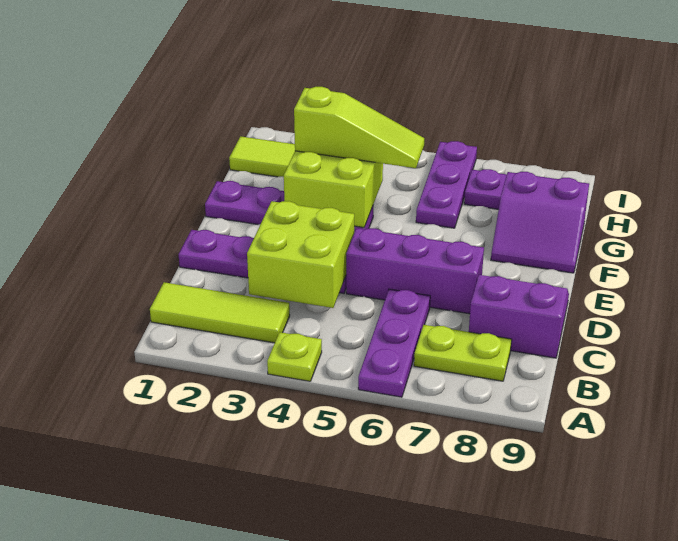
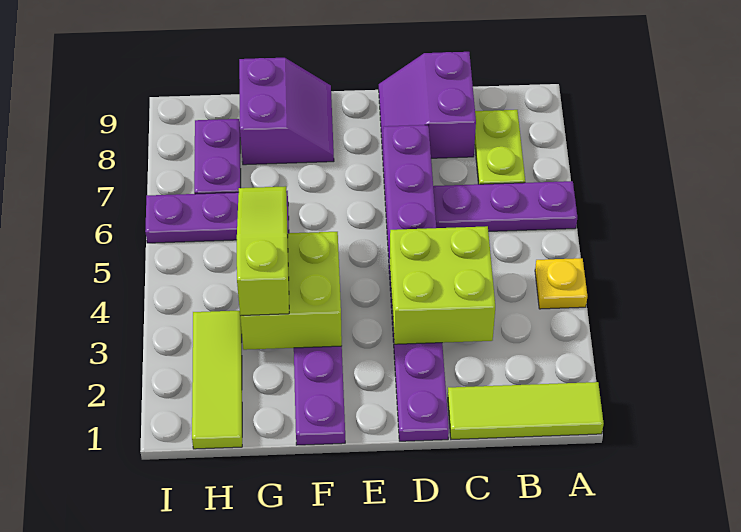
lime 1x1 plate [267,332,322,381] -> yellow 1x1 plate [535,258,587,309]
lime 1x3 tile [150,282,290,343] -> lime 1x3 tile turned to [448,382,604,439]

